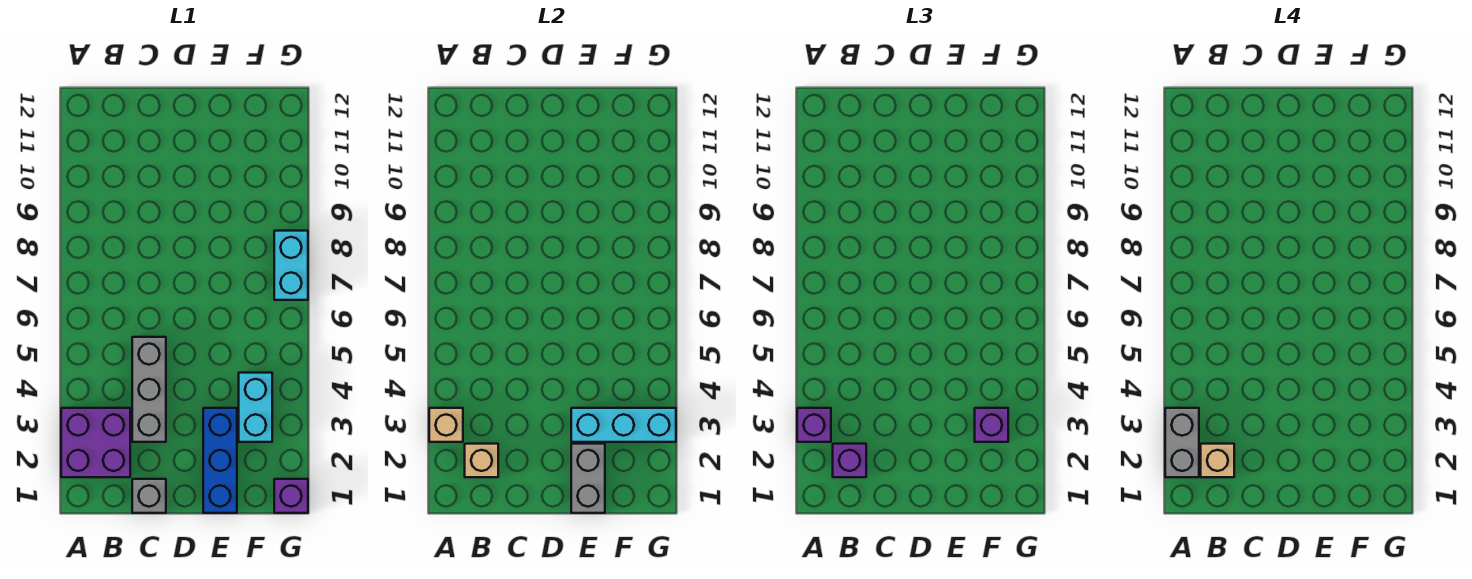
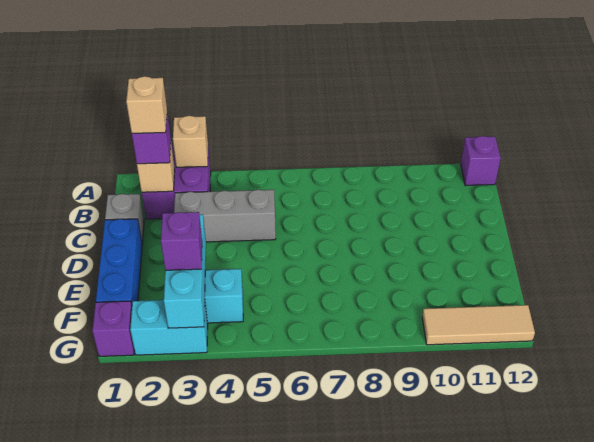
grey 1x2 brick [1165,408,1199,477] -> none
purple 1x1 brick [797,408,831,442] -> purple 1x1 brick moved to [461,136,501,186]
blue 1x3 brick [203,408,237,513] -> blue 1x3 brick turned to [96,219,142,304]
grey 1x2 brick [571,444,605,513] -> none
cyan 1x2 brick [274,231,308,300] -> cyan 1x2 brick moved to [130,300,208,355]
none -> tan 1x3 tile [422,305,535,345]

